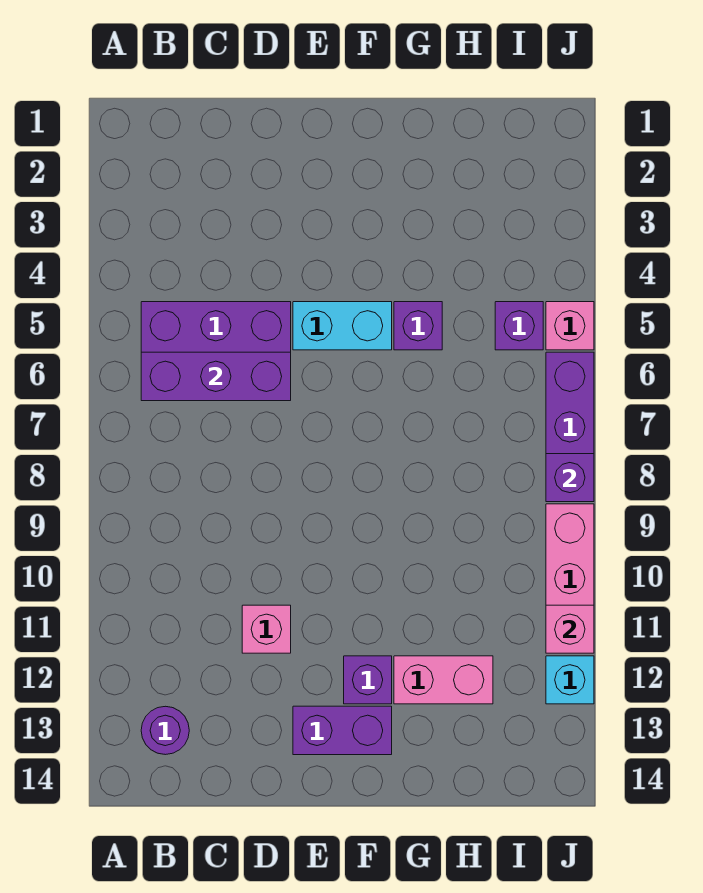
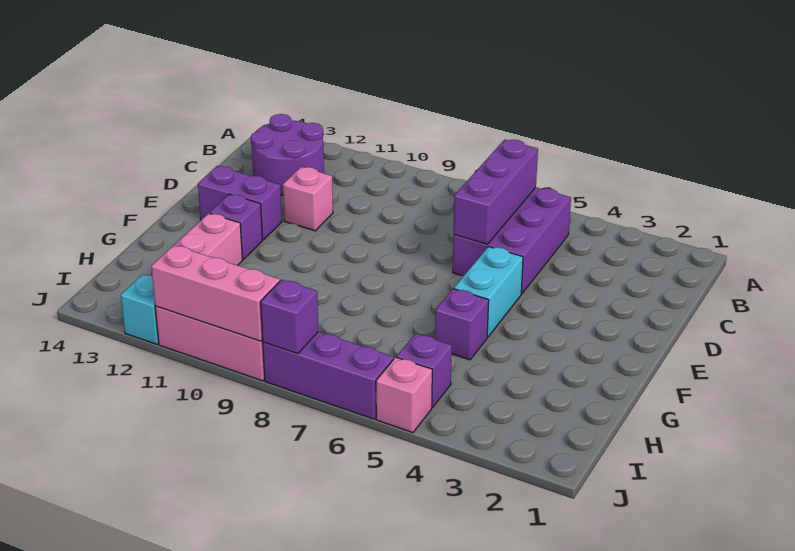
purple 1x1 round brick [141,706,189,755] -> purple 2x2 round brick [251,114,324,195]
purple 1x2 brick [293,706,392,755] -> purple 1x2 brick turned to [198,166,282,240]
pink 1x1 brick [546,605,594,653] -> pink 1x3 brick [151,245,280,341]

